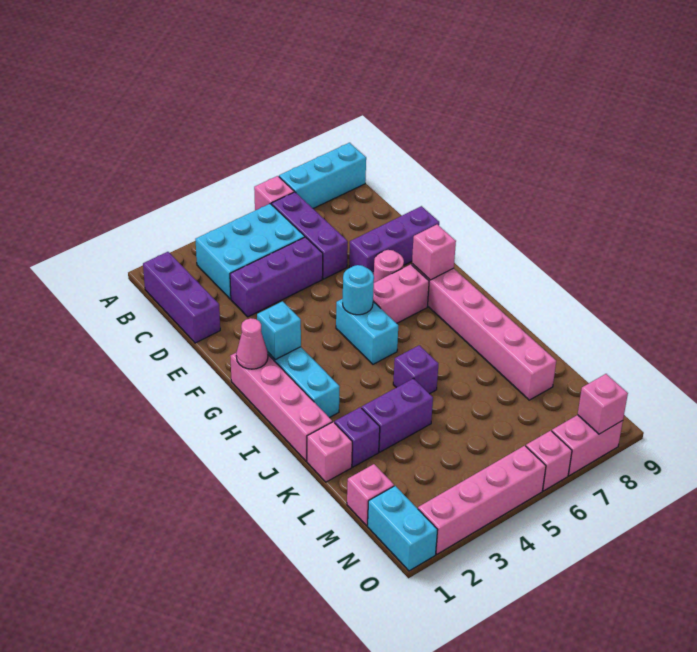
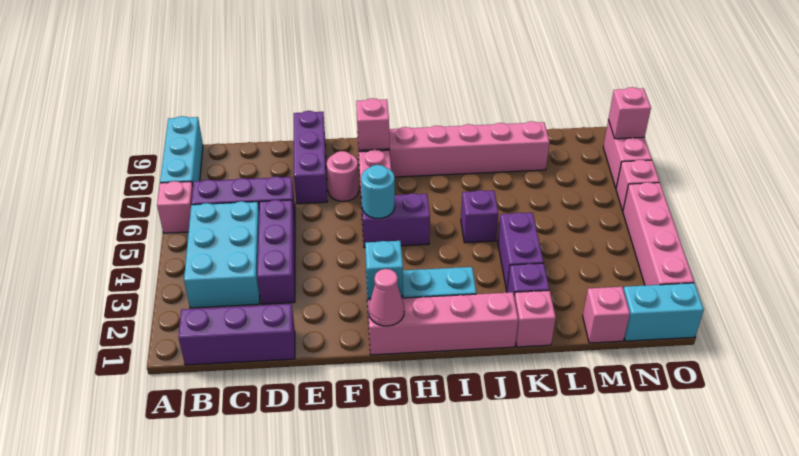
cyan 1x2 brick [336,299,398,364] -> purple 1x2 brick [362,193,430,248]

